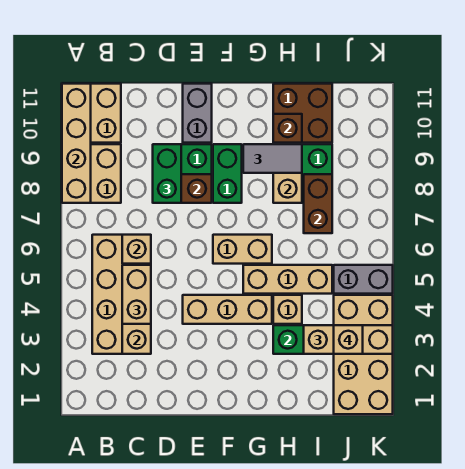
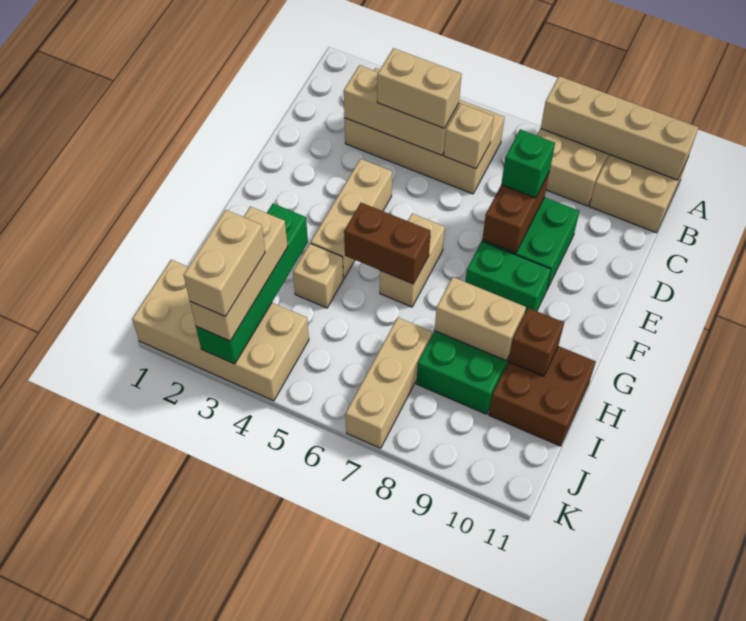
green 1x2 brick [153,144,181,203] -> green 1x1 brick [501,129,555,198]
grey 1x2 brick [183,84,212,143] -> none
tan 1x3 brick [243,265,332,294] -> tan 1x3 brick moved to [346,317,432,448]
grey 1x2 tile [243,144,302,173] -> none
brown 1x2 brick [304,174,332,233] -> brown 1x2 brick moved to [344,203,431,284]
tan 1x1 brick [334,325,363,354] -> tan 1x2 brick [184,210,265,317]
grey 1x2 brick [334,265,393,294] -> none

